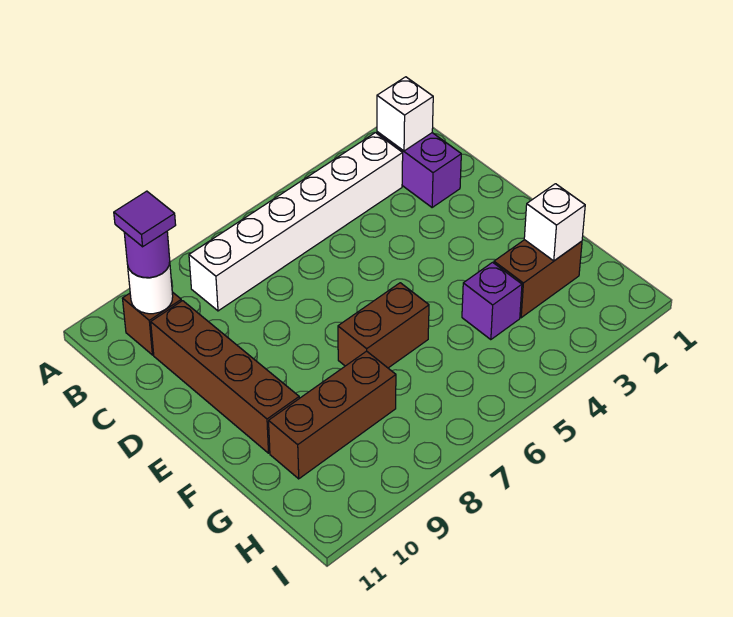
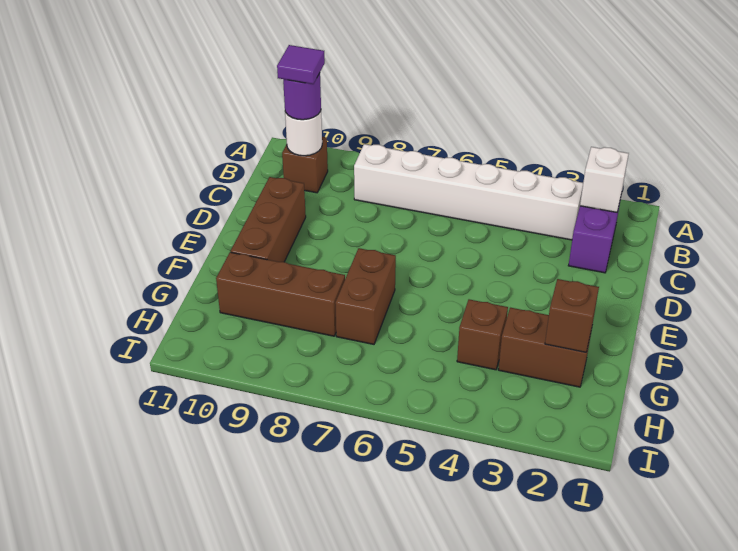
brown 1x4 brick [151,301,299,453] -> brown 1x3 brick [231,177,306,262]
brown 1x2 brick [338,283,429,368] -> brown 1x2 brick turned to [335,248,396,344]
white 1x1 brick [524,184,585,261] -> brown 1x1 brick [545,279,599,352]
purple 1x1 brick [462,262,522,340] -> brown 1x1 brick [457,299,508,370]

